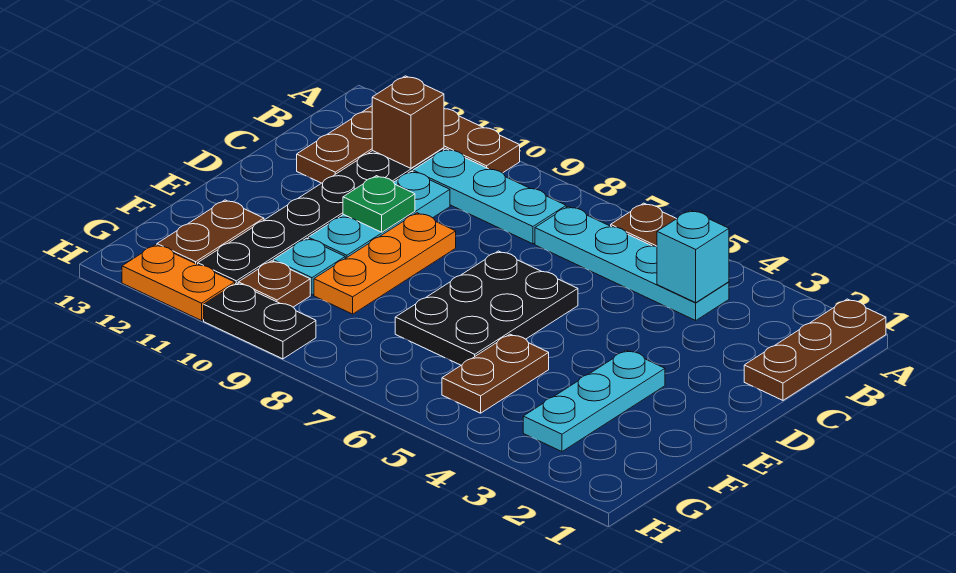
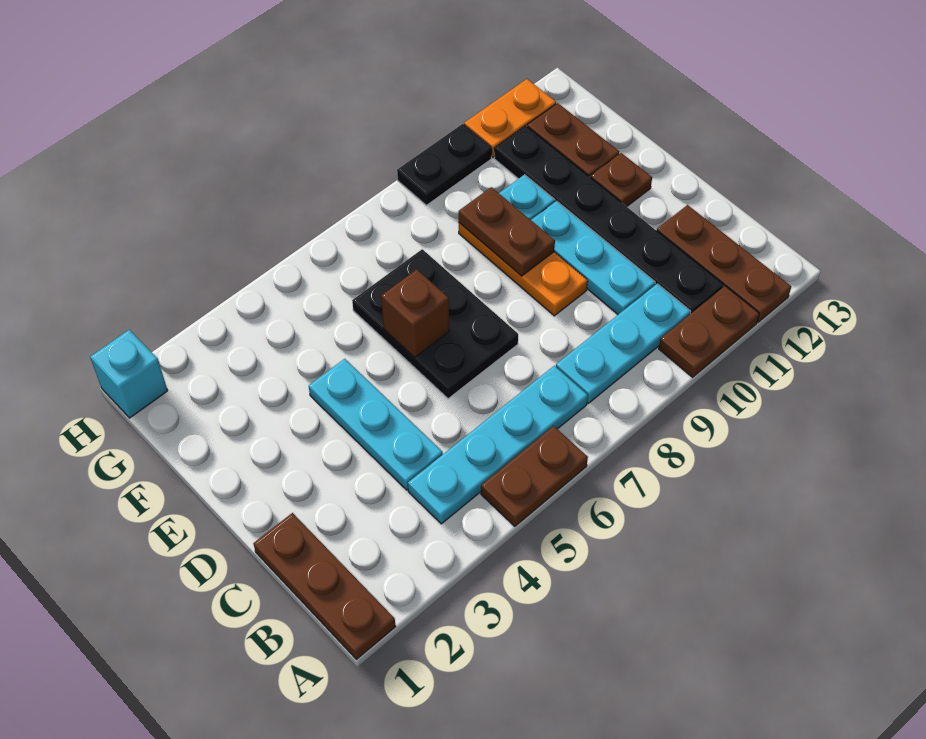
cyan 1x1 brick [657,210,729,303] -> cyan 1x1 brick moved to [90,330,168,418]
brown 1x1 brick [372,76,444,168] -> brown 1x1 brick moved to [381,269,449,358]
green 1x1 plate [343,176,415,232] -> none
cyan 1x3 plate [523,350,665,452] -> cyan 1x3 plate moved to [309,359,443,490]
brown 1x2 plate [442,334,549,413] -> brown 1x2 plate moved to [459,187,555,276]
brown 1x1 plate [238,261,310,307] -> brown 1x1 plate moved to [590,153,652,207]

